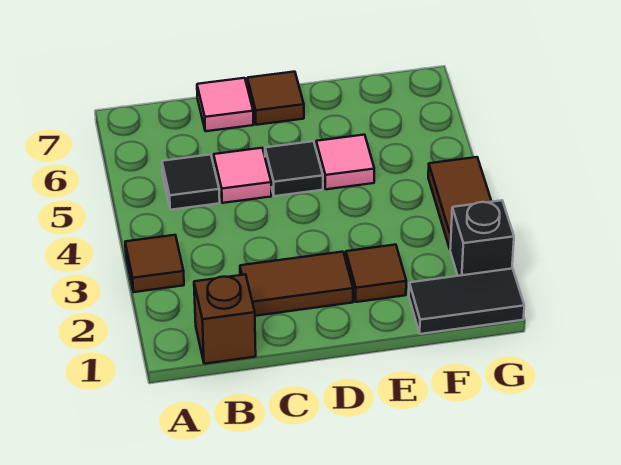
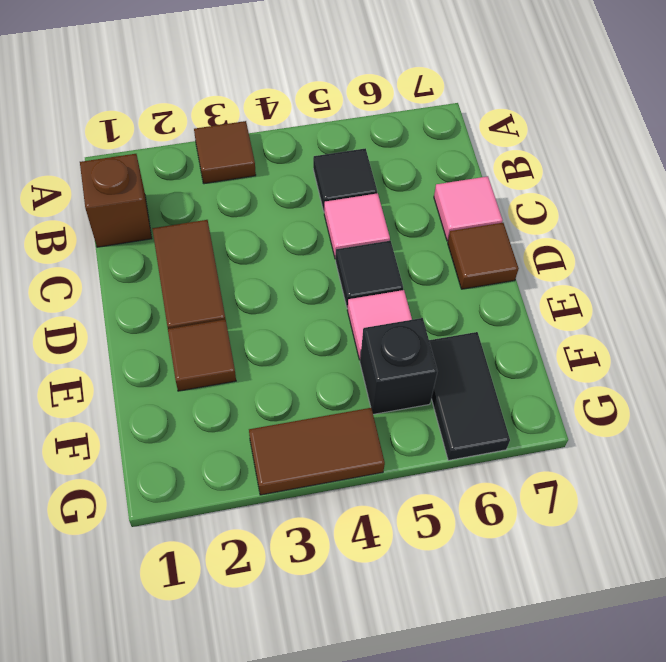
black 1x2 tile [409,269,524,334] -> black 1x2 tile moved to [429,332,510,460]
black 1x1 brick [450,200,514,276] -> black 1x1 brick moved to [360,318,437,414]

